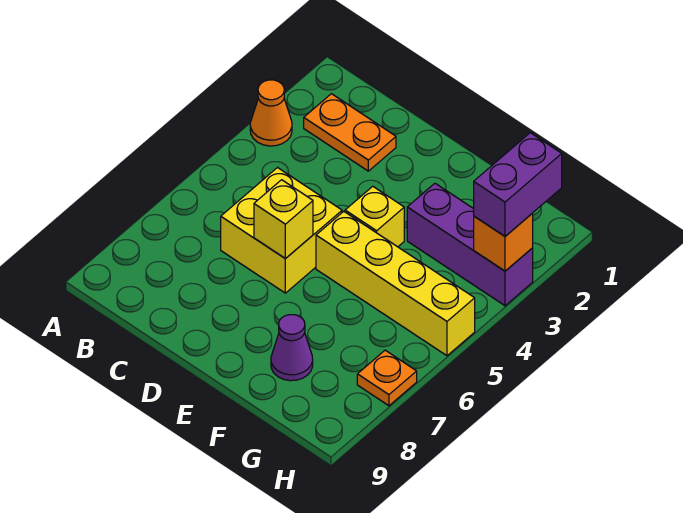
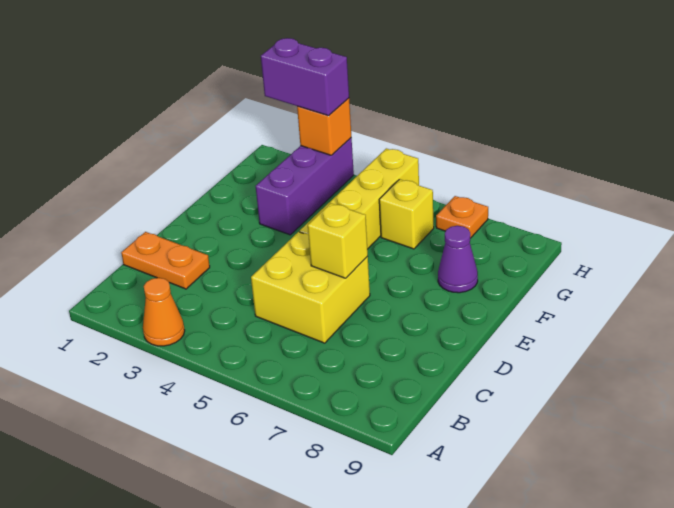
orange 1x2 plate [304,94,396,171] -> orange 1x2 plate turned to [121,232,210,289]
yellow 1x1 brick [345,186,404,247] -> yellow 1x1 brick moved to [379,179,434,249]

